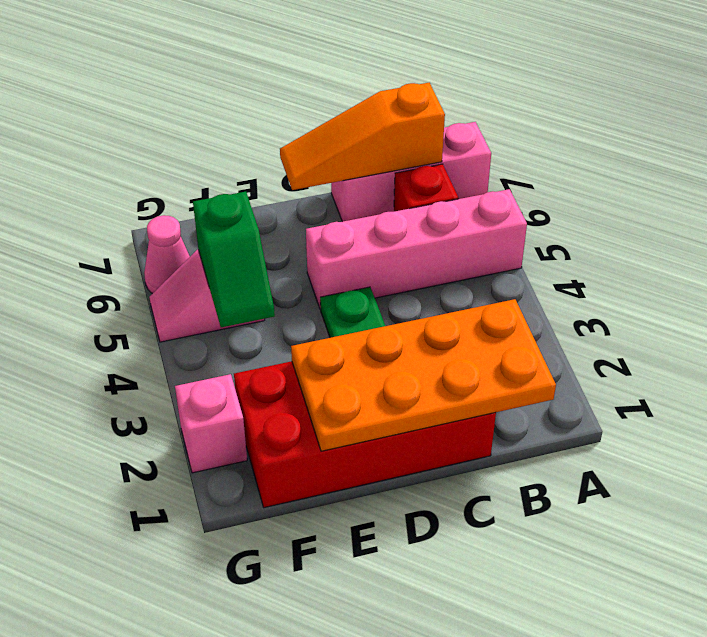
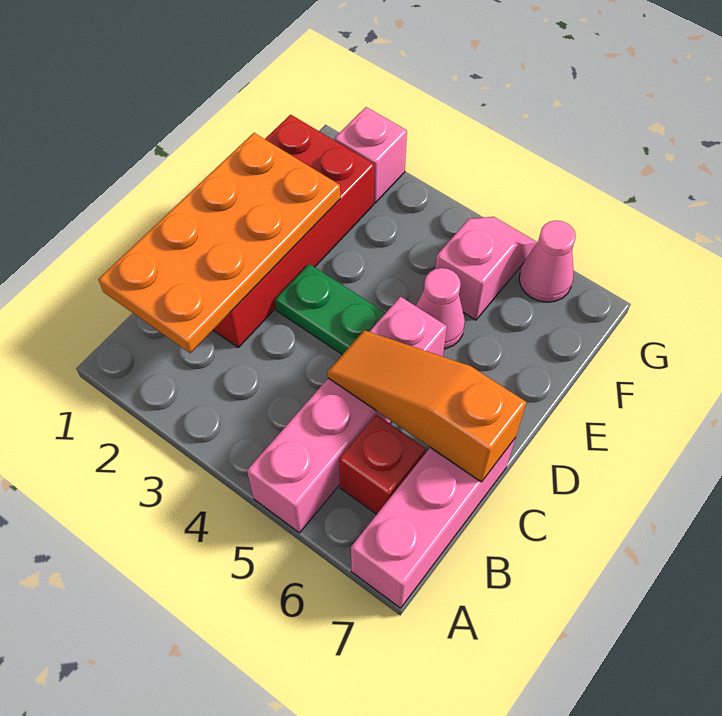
orange 1x3 slope [280,83,445,190] -> orange 1x3 slope turned to [328,330,526,482]
none -> pink 1x1 cone [416,268,465,349]
green 1x2 slope [193,192,275,327] -> none

